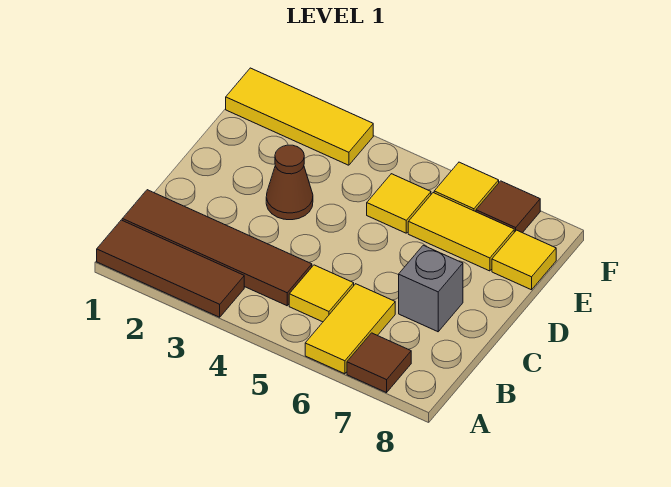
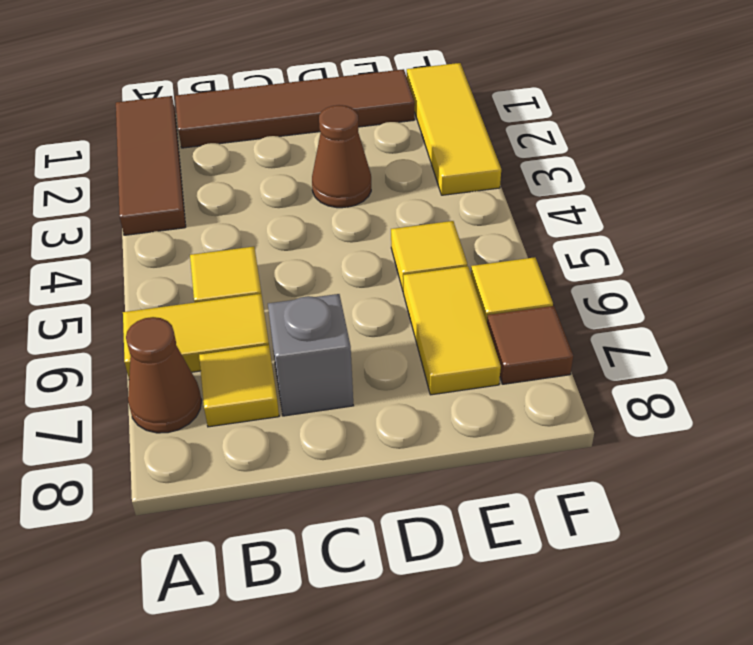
brown 1x1 tile [347,333,411,393] -> brown 1x1 cone [126,317,202,433]
brown 1x4 tile [122,190,312,306] -> brown 1x4 tile turned to [175,69,415,148]
yellow 1x1 tile [492,230,556,290] -> yellow 1x1 tile moved to [199,345,279,427]

